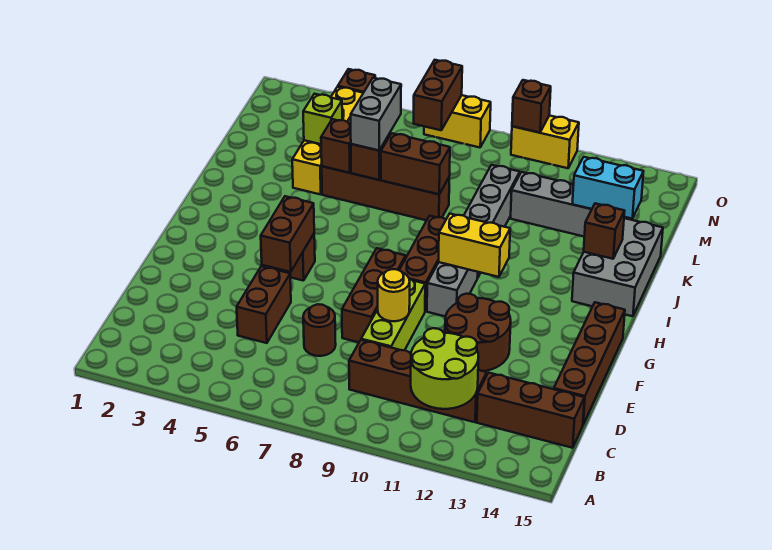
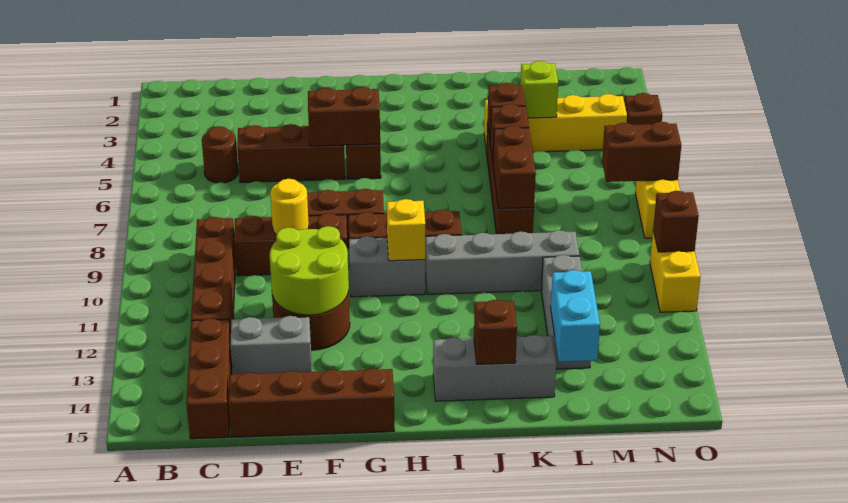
lime 2x2 round brick [411,328,478,409] -> lime 2x2 round brick moved to [269,226,349,315]
brown 1x2 brick [237,266,291,343] -> brown 1x3 brick [237,124,345,182]
brown 1x1 round brick [303,304,336,356] -> brown 1x1 round brick moved to [202,126,238,183]
lime 1x3 brick [361,279,425,350] -> brown 1x3 brick [234,213,348,276]
yellow 1x2 brick [439,214,510,277] -> yellow 1x1 brick [387,199,425,261]
grey 2x3 brick [572,218,663,316] -> grey 1x3 brick [433,335,556,401]
grey 1x2 brick [351,78,401,150] -> grey 1x2 brick moved to [230,316,311,374]

